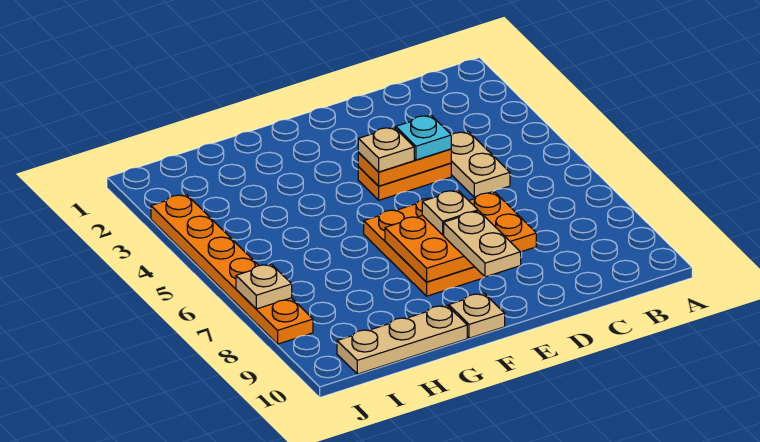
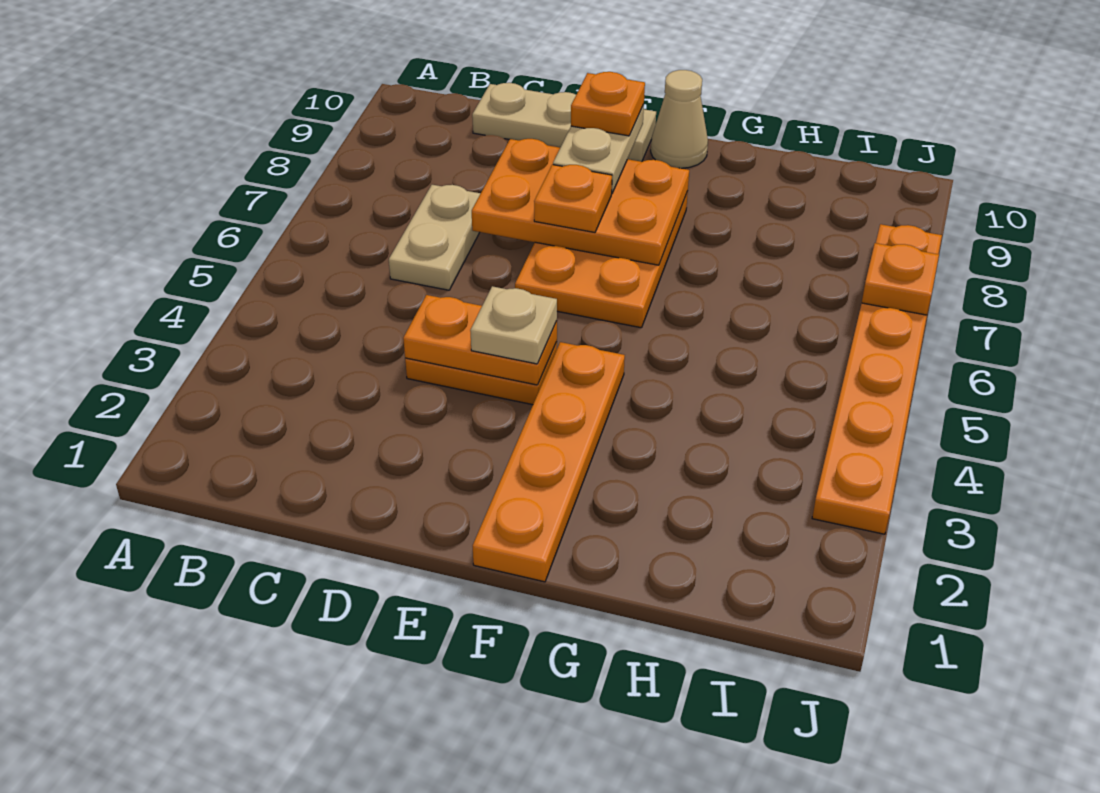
tan 1x2 plate [451,131,510,197] -> tan 1x2 plate moved to [389,185,481,290]
cyan 1x1 plate [396,115,451,160] -> none
tan 1x1 plate [422,190,478,235] -> orange 1x1 plate [534,165,612,232]
none -> orange 1x1 plate [571,72,645,136]
none -> orange 1x4 plate [473,342,625,582]
tan 1x1 plate [449,293,505,338] -> tan 1x1 cone [651,70,708,168]
tan 1x3 plate [337,305,467,374] -> tan 1x3 plate moved to [472,83,656,162]
tan 1x1 plate [236,264,292,309] -> orange 1x1 plate [862,243,939,315]

